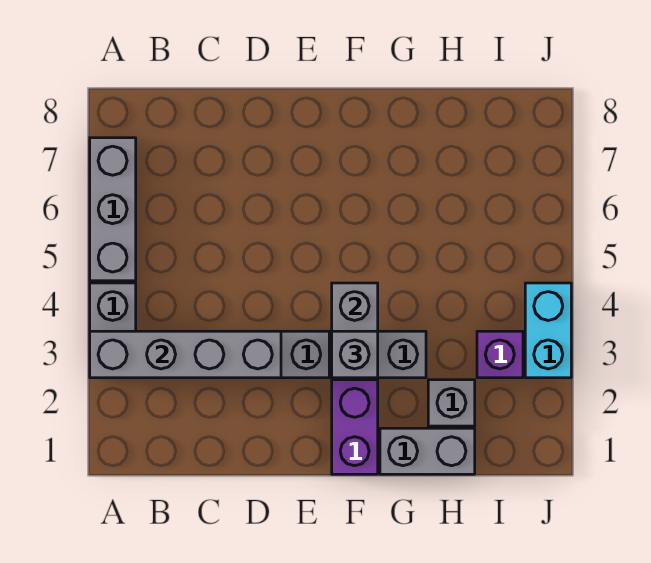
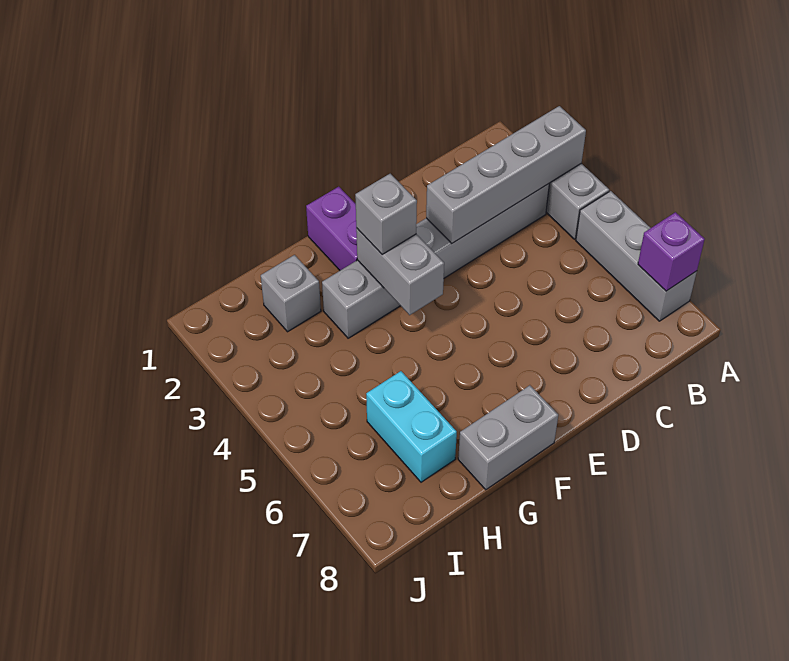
grey 1x2 brick [380,428,475,474] -> grey 1x2 brick moved to [458,385,558,490]
purple 1x1 brick [477,331,523,378] -> purple 1x1 brick moved to [638,212,705,291]
cyan 1x2 brick [525,283,571,378] -> cyan 1x2 brick moved to [366,371,457,482]

